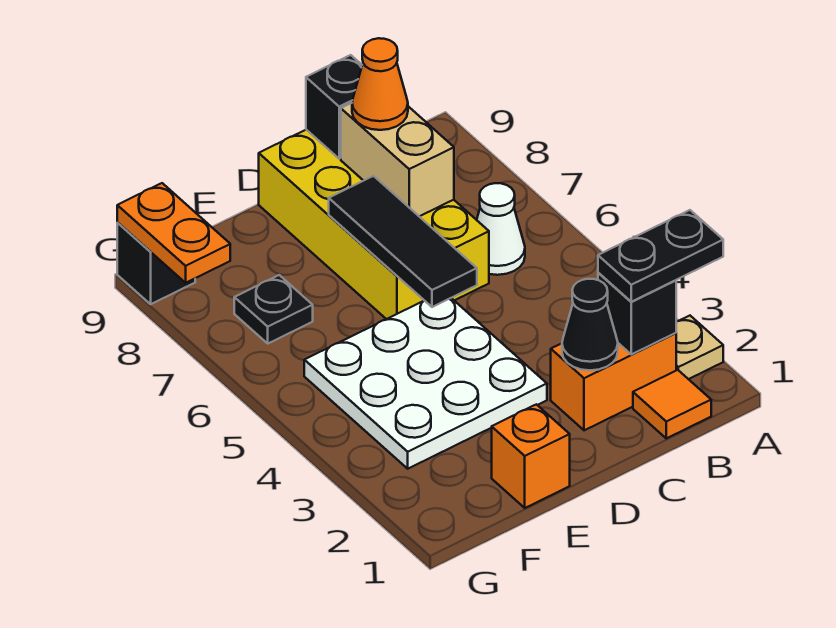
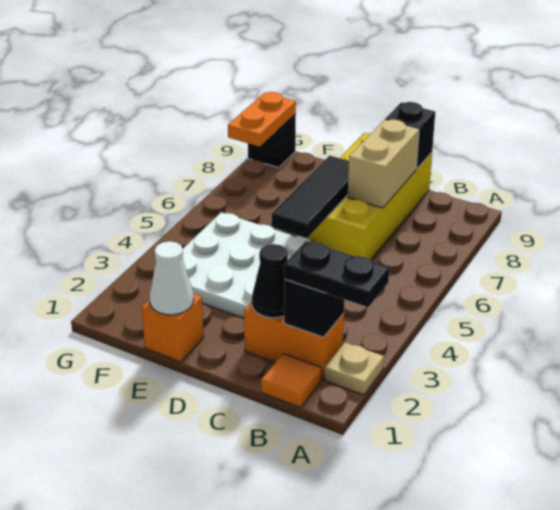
white 1x1 cone [477,183,525,275] -> white 1x1 cone moved to [150,241,194,315]
orange 1x1 cone [352,38,408,130] -> none
black 1x1 plate [234,275,313,343] -> none

